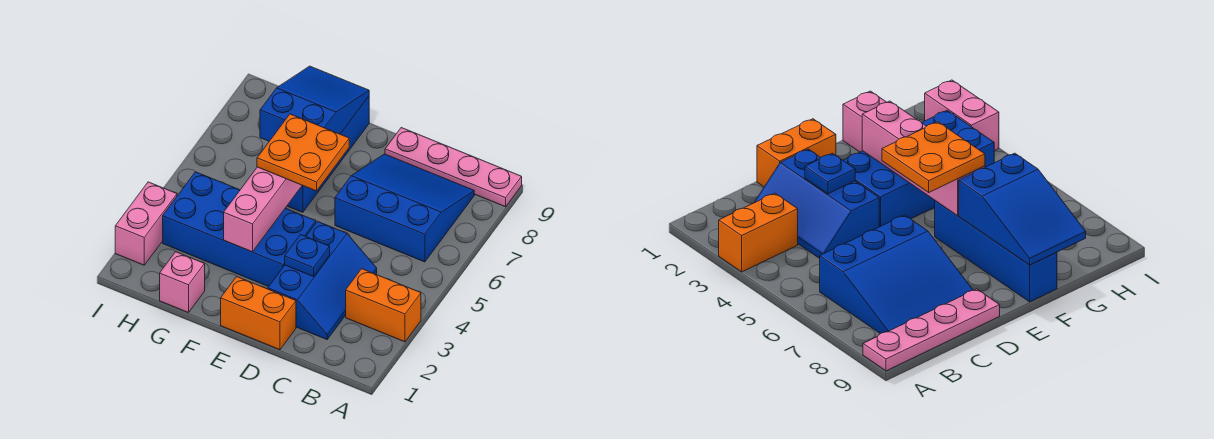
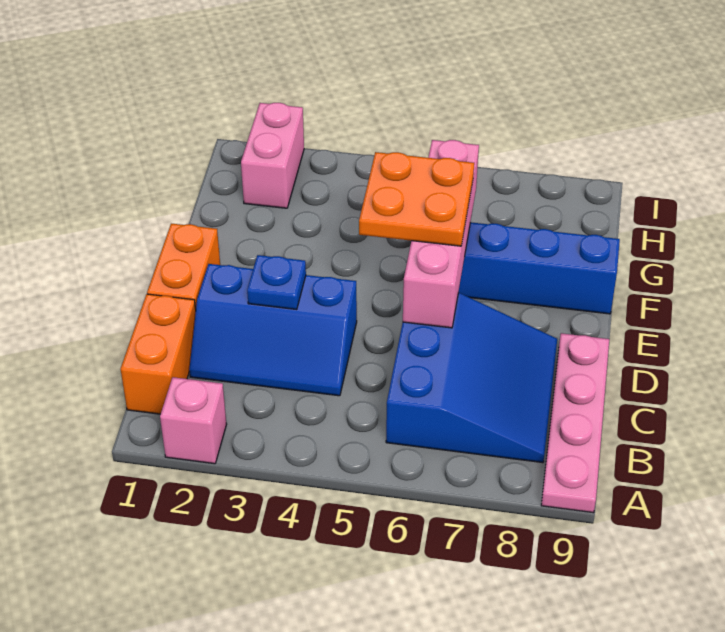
orange 1x2 brick [346,269,421,342] -> orange 1x2 brick moved to [121,294,196,414]
blue 2x4 brick [163,172,316,287] -> none
pink 1x4 brick [224,167,302,252] -> pink 1x4 brick turned to [403,140,479,328]
blue 2x3 slope [260,66,369,141] -> none
pink 1x1 brick [160,252,205,313] -> pink 1x1 brick moved to [160,377,227,464]
pink 1x2 brick [115,182,177,265] -> pink 1x2 brick turned to [241,103,304,208]

